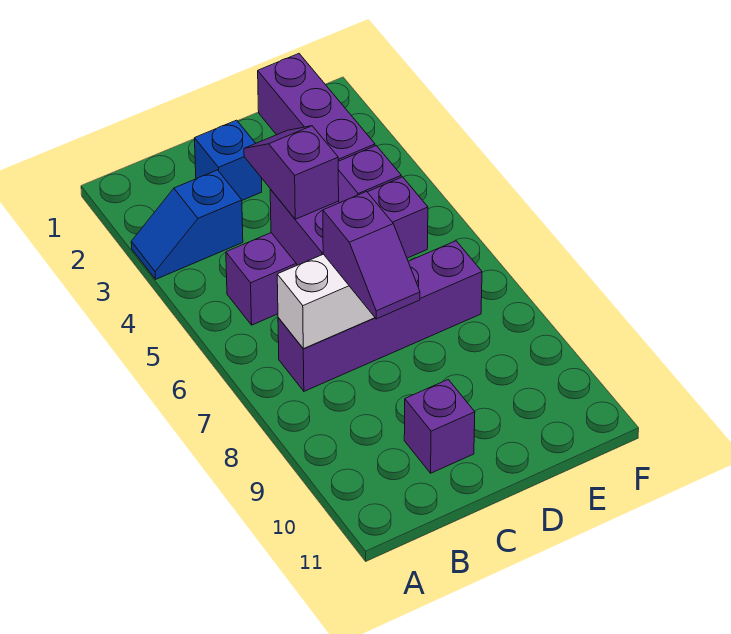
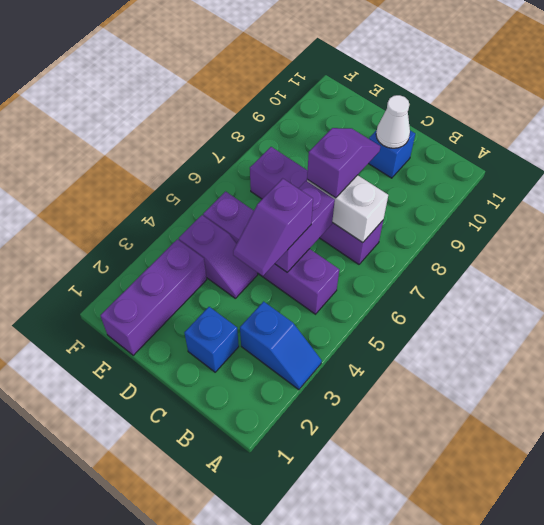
purple 1x1 brick [404,380,475,473] -> blue 1x1 brick [368,130,415,178]
none -> white 1x1 cone [376,95,410,148]

